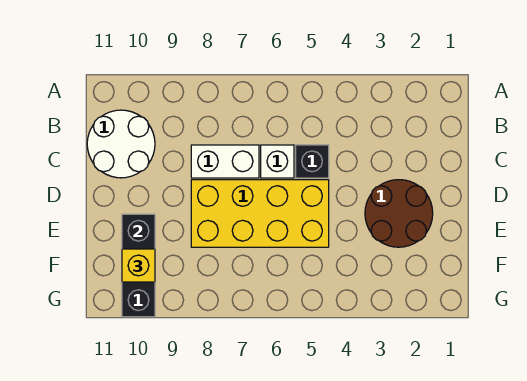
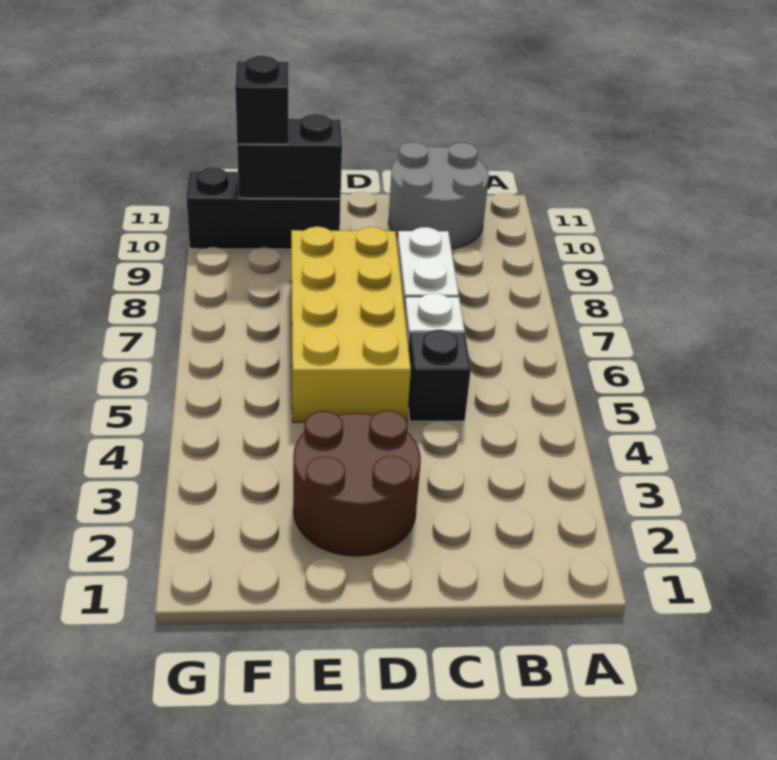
white 2x2 round brick [87,110,155,178] -> grey 2x2 round brick [389,142,489,249]
yellow 1x1 brick [122,249,155,282] -> black 1x1 brick [235,56,289,144]

